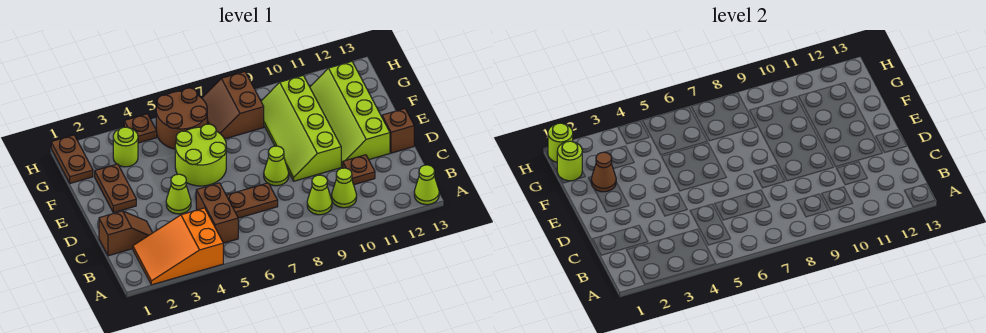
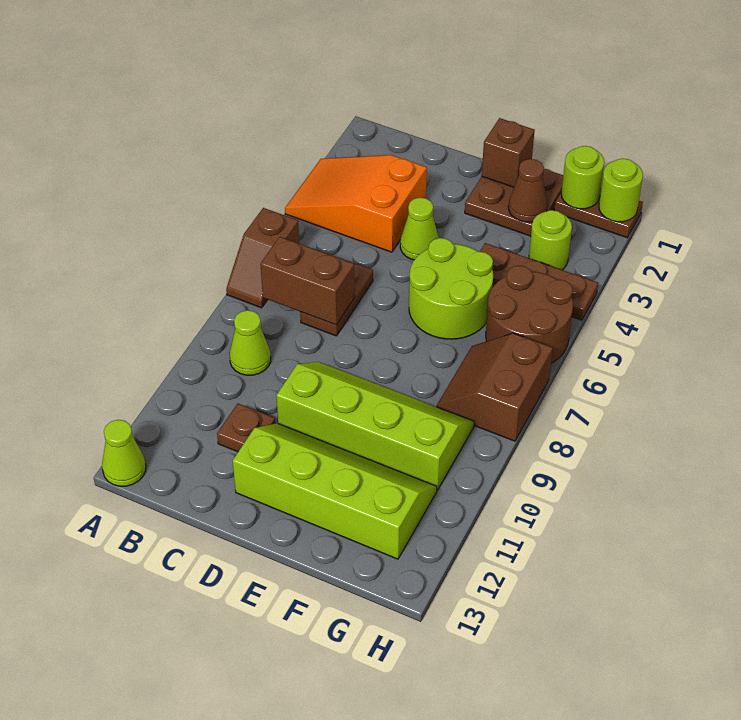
orange 2x3 slope [133,208,223,285] -> orange 2x3 slope turned to [285,155,427,252]
brown 1x2 brick [196,183,238,243] -> brown 1x2 brick moved to [260,237,355,325]
lime 1x1 cone [332,168,357,208] -> none
brown 1x2 slope [99,211,153,256] -> brown 1x2 slope moved to [226,208,299,308]
lime 1x1 cone [264,146,289,186] -> none
brown 1x1 brick [382,109,414,153] -> brown 1x1 brick moved to [482,118,535,187]
brown 1x2 plate [95,164,136,213] -> brown 2x2 plate [465,169,563,236]
brown 2x2 slope [202,72,264,139] -> brown 2x2 slope turned to [437,333,553,441]
brown 1x1 plate [124,114,157,143] -> brown 1x3 plate [480,243,598,320]

